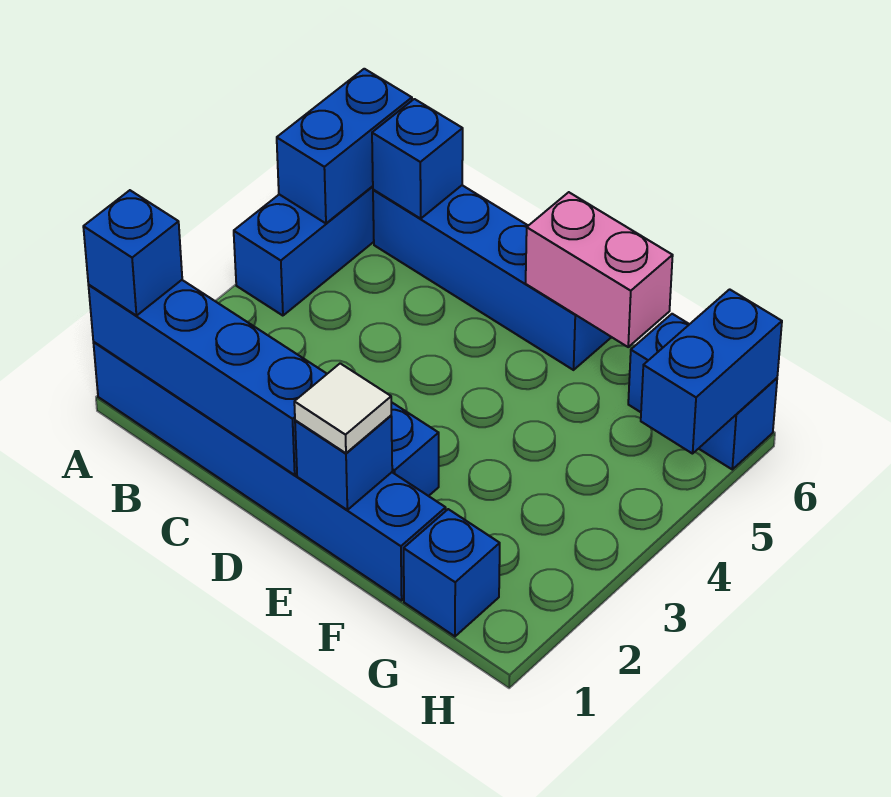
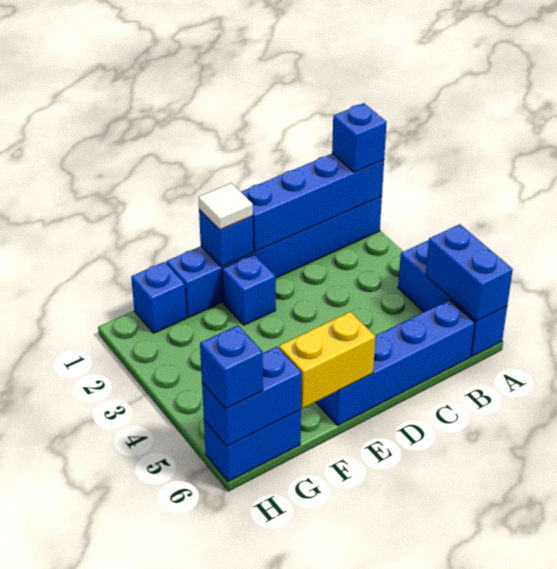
blue 1x1 brick [372,99,463,219] -> blue 1x1 brick moved to [200,325,263,409]
pink 1x2 brick [526,192,673,347] -> yellow 1x2 brick [279,312,375,408]
blue 1x2 brick [641,289,782,454] -> blue 1x2 brick turned to [202,347,302,446]

